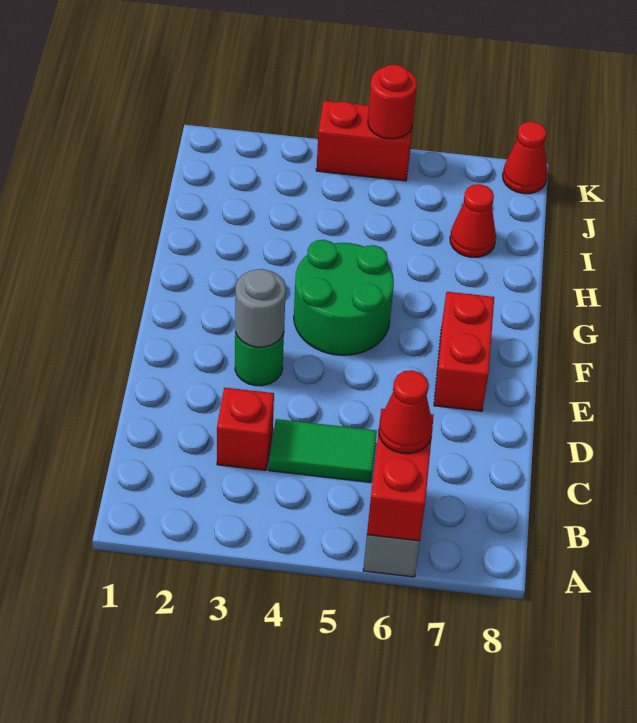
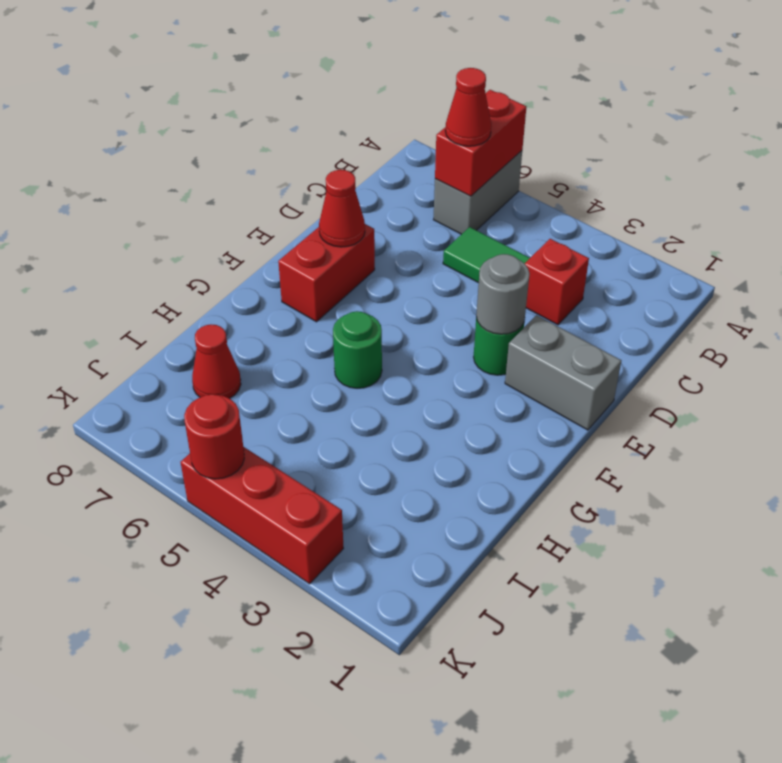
none -> grey 1x2 brick [505,315,621,430]
green 2x2 round brick [294,240,394,355] -> green 1x1 round brick [333,311,382,388]
red 1x2 brick [316,101,413,181] -> red 1x3 brick [181,447,343,584]
red 1x1 cone [503,122,548,194] -> red 1x1 cone moved to [319,170,365,247]

